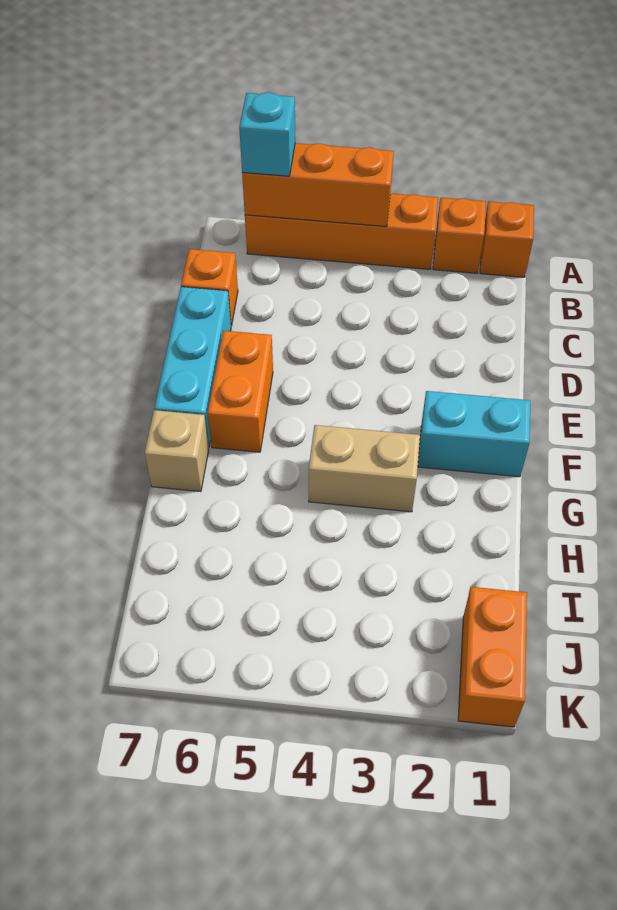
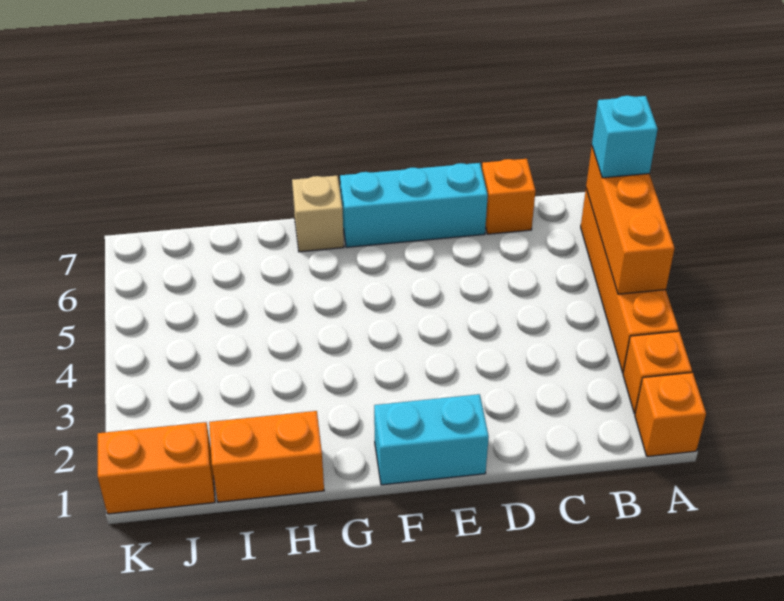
orange 1x2 brick [208,331,273,452] -> orange 1x2 brick moved to [209,411,324,502]
cyan 1x2 brick [418,391,530,477] -> cyan 1x2 brick turned to [374,394,489,485]
tan 1x2 brick [309,425,420,512] -> none

